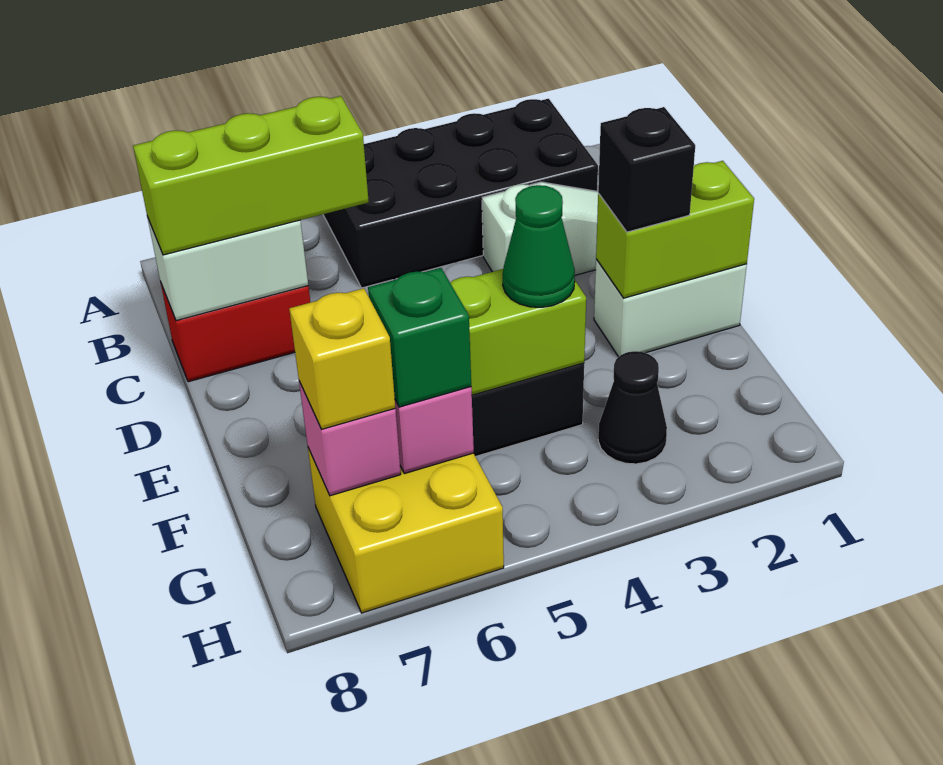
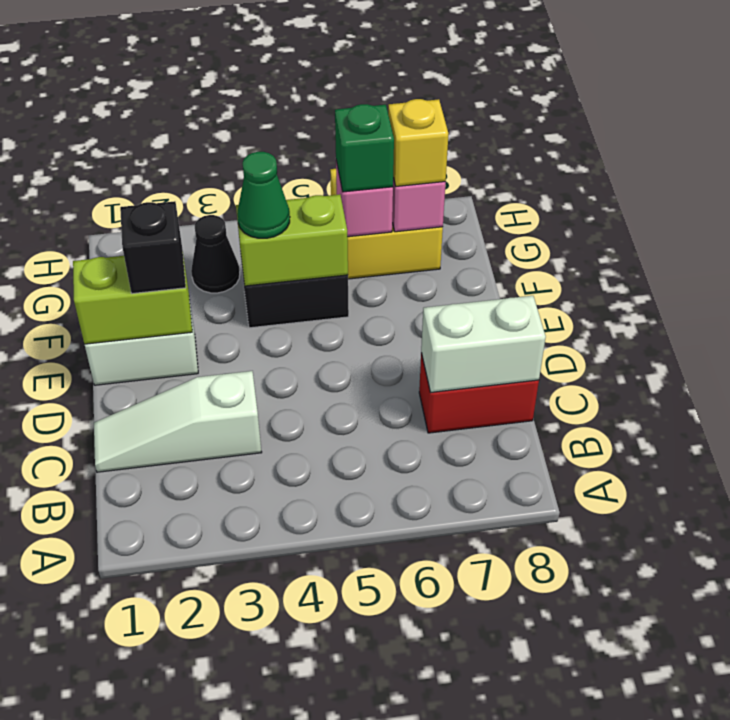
black 2x4 brick [323,99,598,288] -> none
lime 1x3 brick [133,96,369,255] -> none

